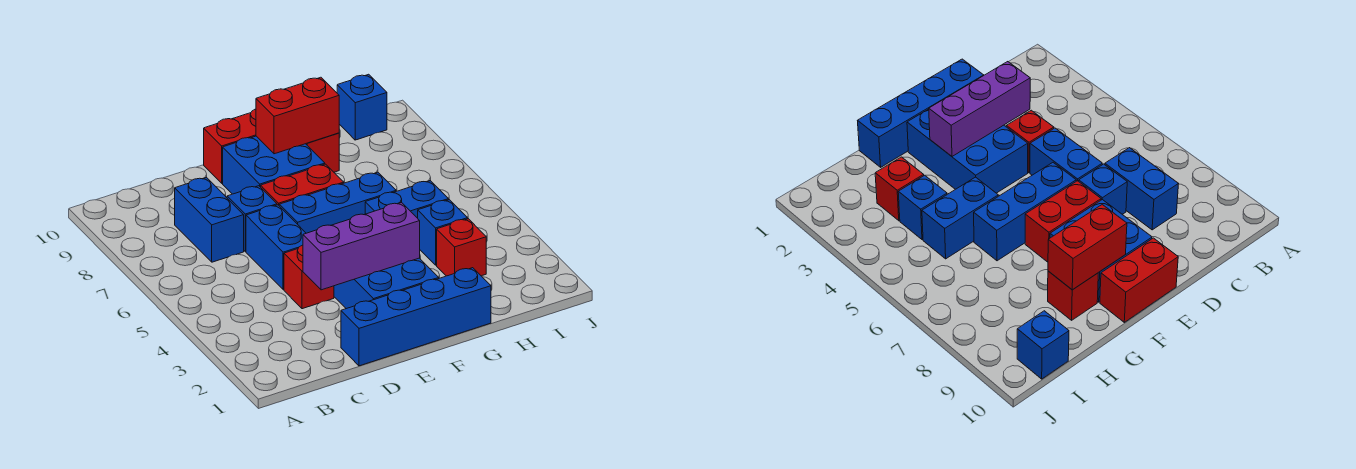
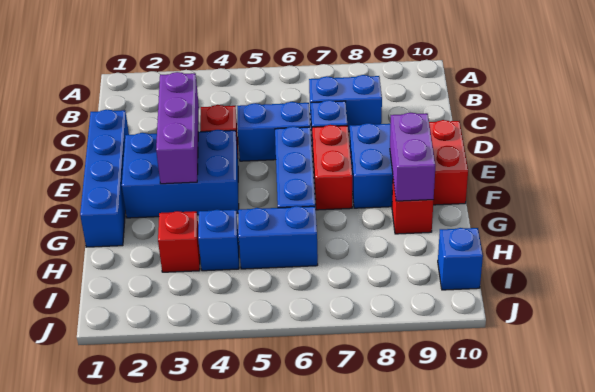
red 1x2 brick [256,77,339,154] -> purple 1x2 brick [390,113,436,201]
blue 1x2 brick [365,181,448,218] -> blue 1x2 brick turned to [238,206,318,269]

